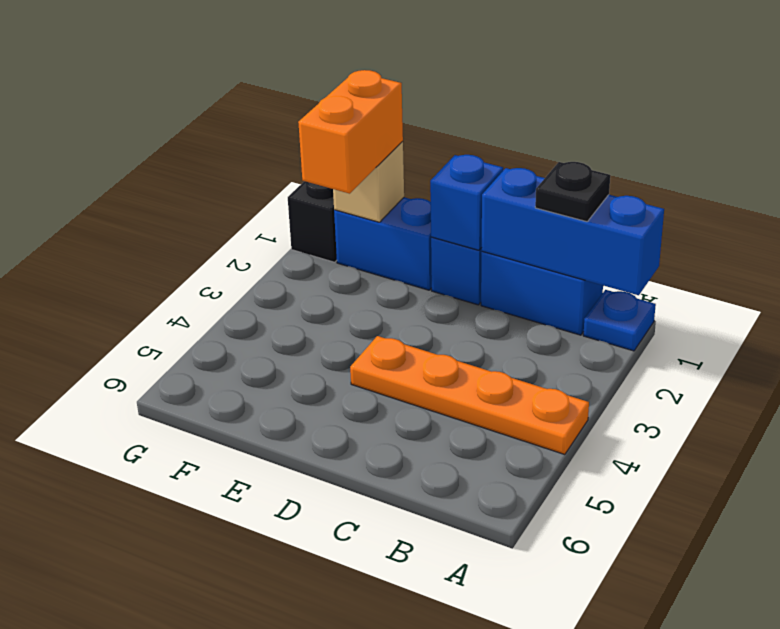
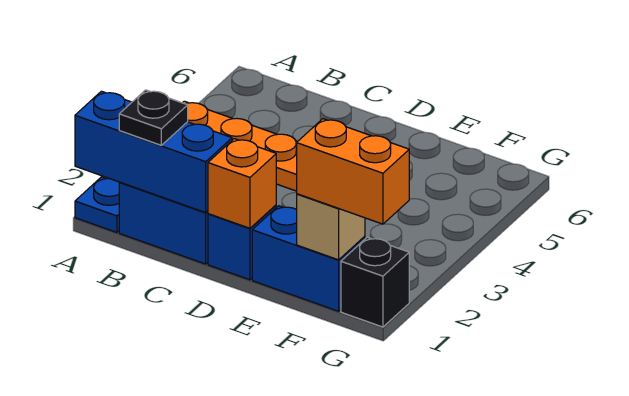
blue 1x1 brick [430,155,503,250] -> orange 1x1 brick [208,139,276,228]
orange 1x2 brick [298,70,403,194] -> orange 1x2 brick turned to [297,119,409,224]

